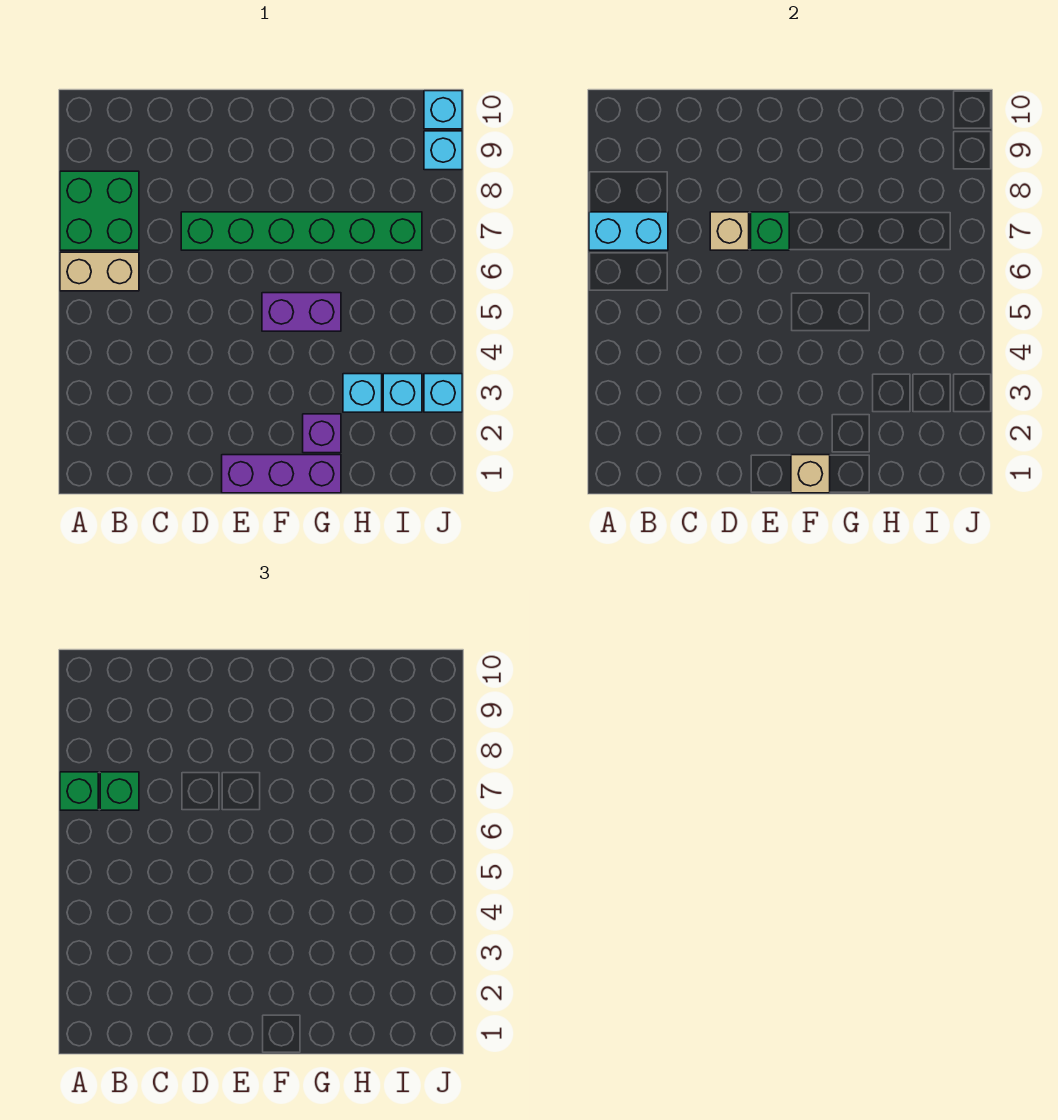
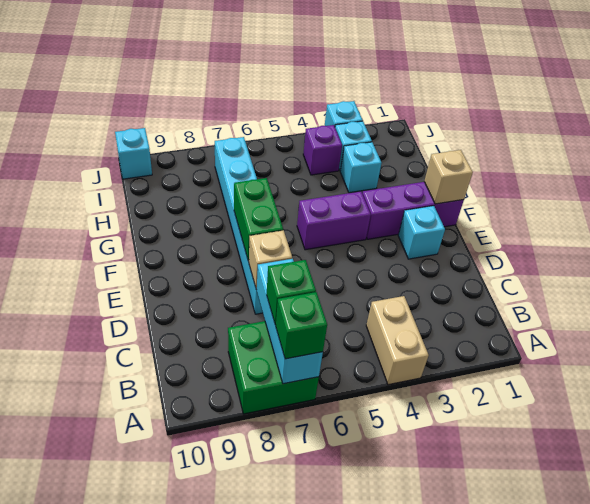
tan 1x2 brick [60,252,139,291] -> tan 1x2 brick moved to [366,296,429,385]
cyan 1x2 brick [589,212,668,250] -> cyan 1x3 brick [256,259,323,384]
green 1x6 brick [181,212,422,250] -> cyan 1x6 brick [215,137,263,314]
purple 1x3 brick [222,455,341,493] -> purple 1x3 brick turned to [362,182,464,239]
green 1x1 brick [751,212,789,250] -> green 1x2 brick [234,178,283,261]
purple 1x2 brick [262,293,341,331] -> purple 1x2 brick turned to [297,191,371,250]
purple 1x1 brick [303,414,341,453] -> purple 1x1 brick moved to [303,125,342,175]
cyan 1x1 brick [424,131,462,170] -> cyan 1x1 brick moved to [398,206,445,259]

